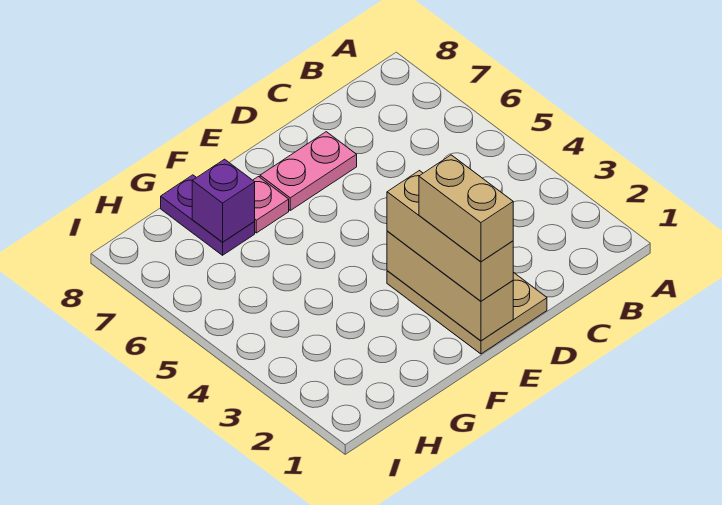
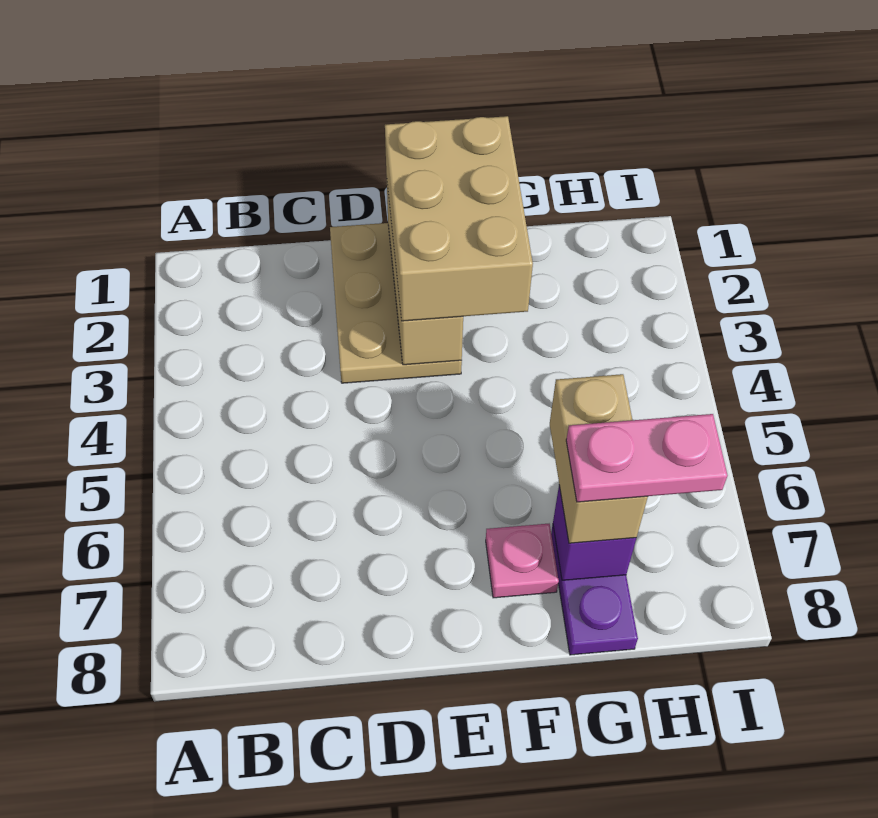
pink 1x2 plate [260,132,357,210] -> pink 1x2 plate moved to [566,414,728,502]
tan 1x3 brick [387,171,513,301] -> tan 2x3 brick [385,116,533,321]
tan 1x2 brick [419,155,513,262] -> tan 1x2 brick moved to [550,374,648,543]

